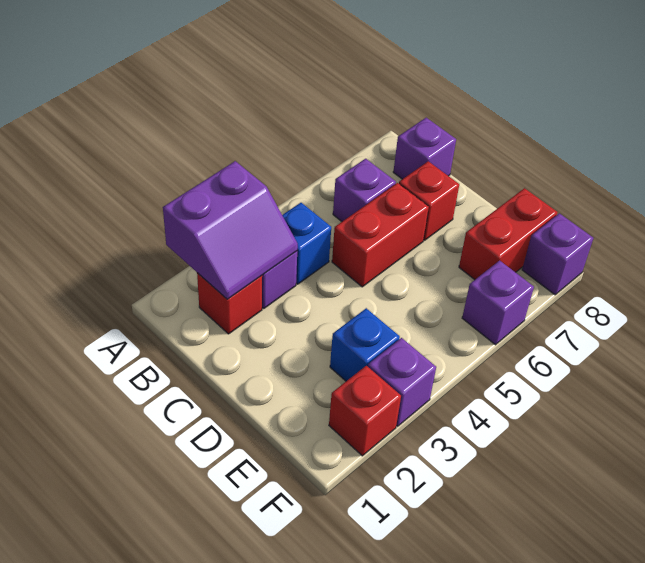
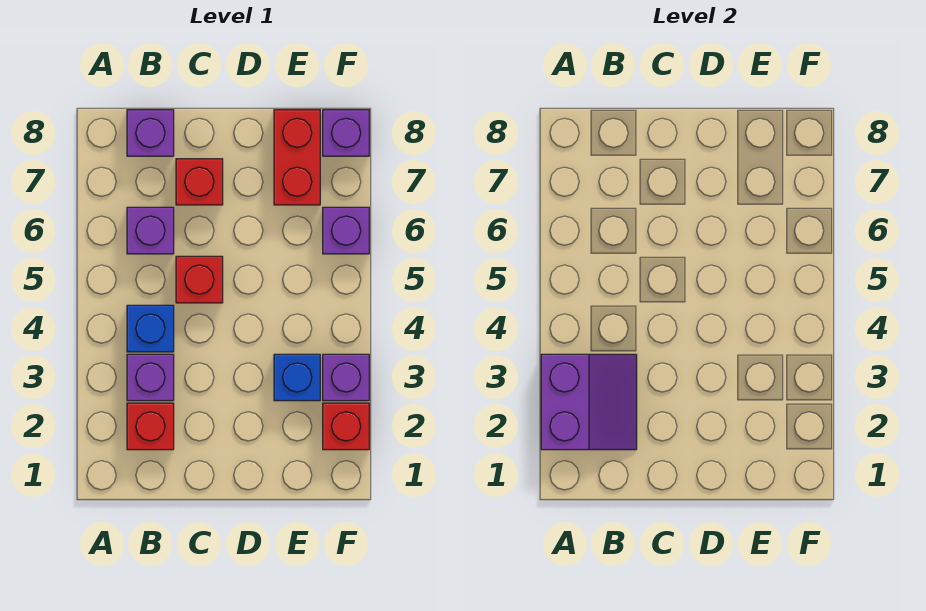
red 1x2 brick [332,183,429,287] -> red 1x1 brick [176,256,223,303]

